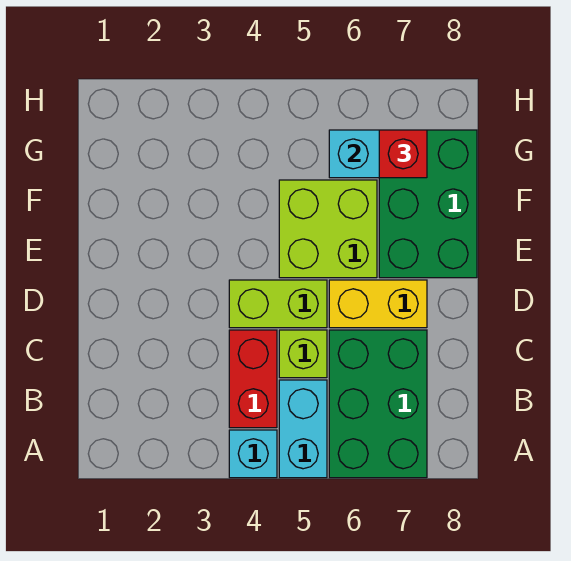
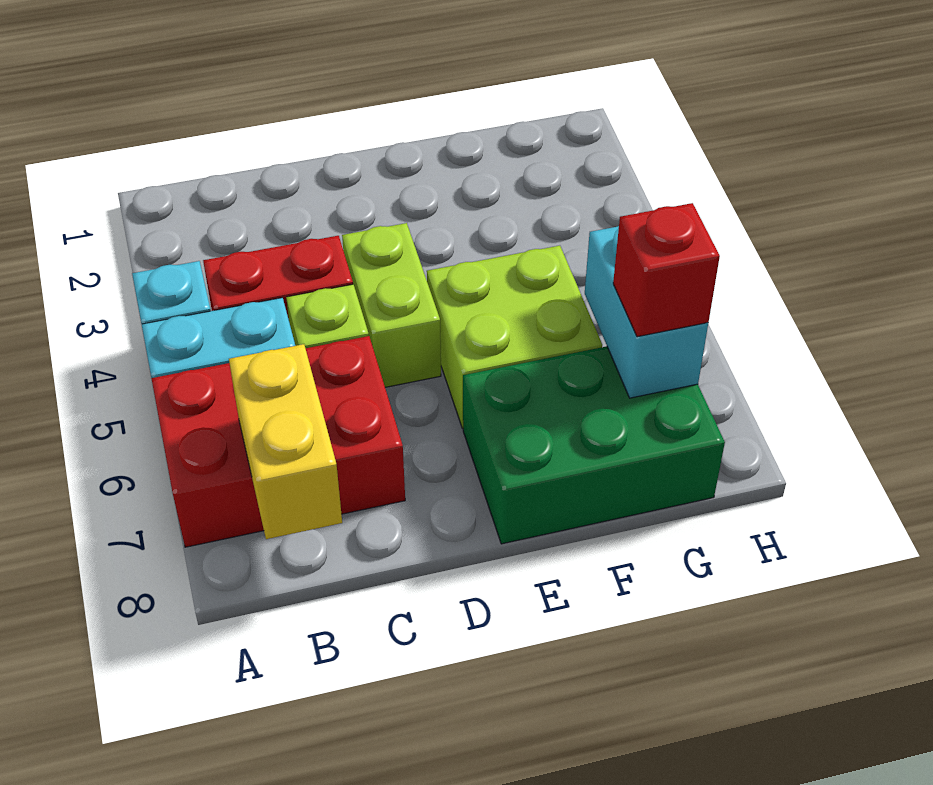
green 2x3 brick [329,330,427,478] -> red 2x3 brick [151,336,405,547]
yellow 1x2 brick [329,280,427,328] -> yellow 1x2 brick moved to [229,344,342,539]

